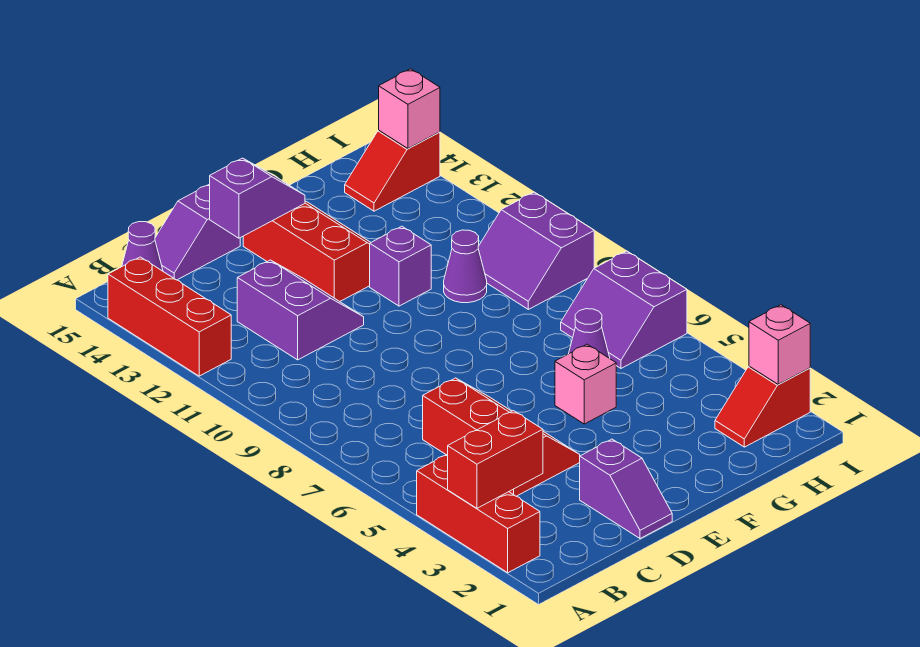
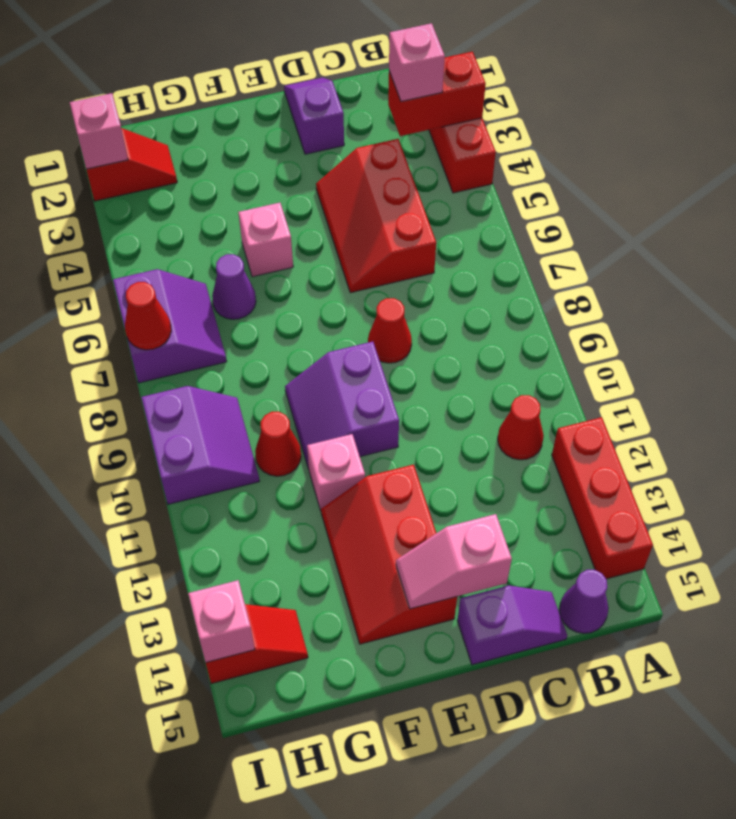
none -> pink 1x1 brick [389,23,445,102]
none -> red 1x1 cone [498,395,544,460]
purple 2x2 slope [237,260,364,360] -> purple 2x2 slope moved to [285,342,399,469]
none -> red 1x1 cone [368,298,412,363]
purple 1x2 slope [210,158,305,238] -> pink 1x2 slope [396,514,512,609]
purple 1x1 brick [370,226,431,306] -> pink 1x1 brick [307,434,365,510]
purple 1x1 cone [444,230,487,303] -> red 1x1 cone [255,412,301,476]
none -> red 1x1 cone [125,282,171,350]

